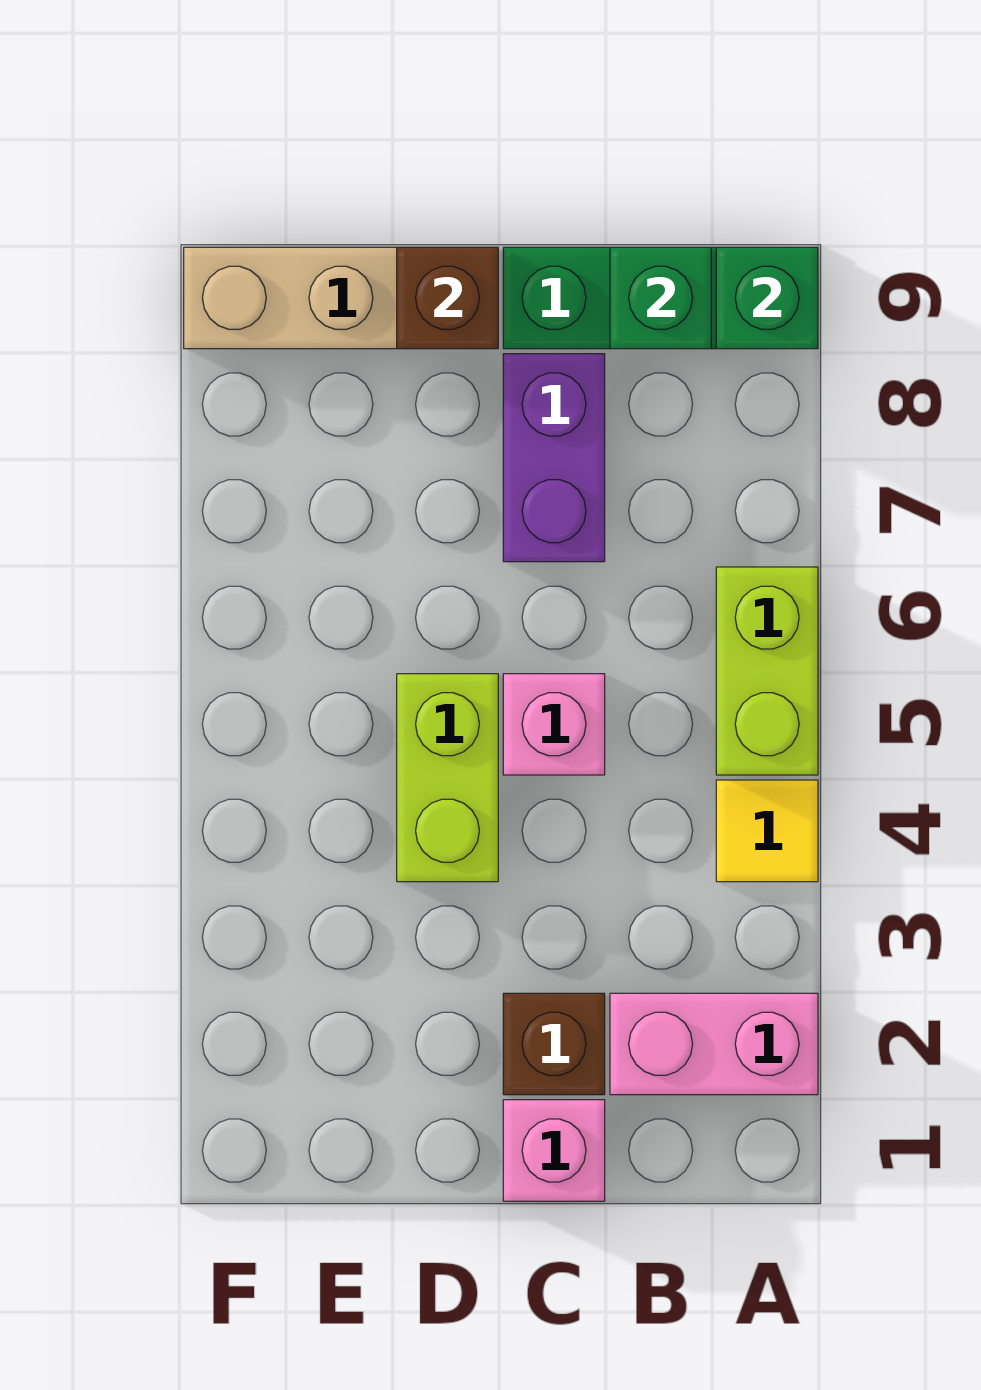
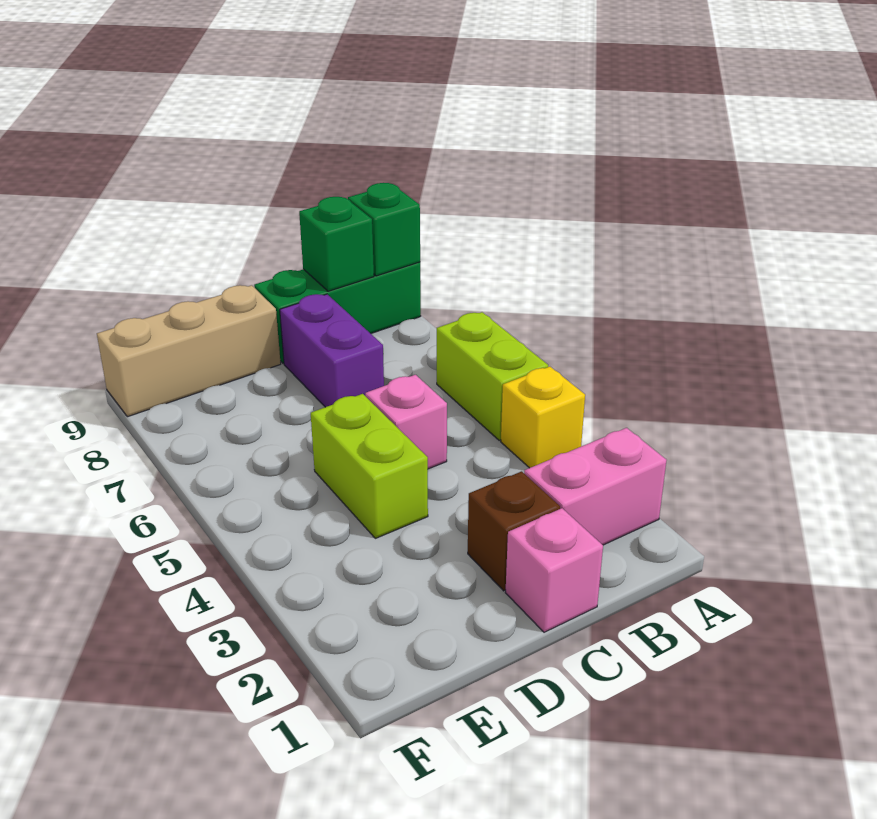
yellow 1x1 tile [716,780,818,882] -> yellow 1x1 brick [501,367,585,468]
brown 1x1 brick [397,247,498,349] -> none

